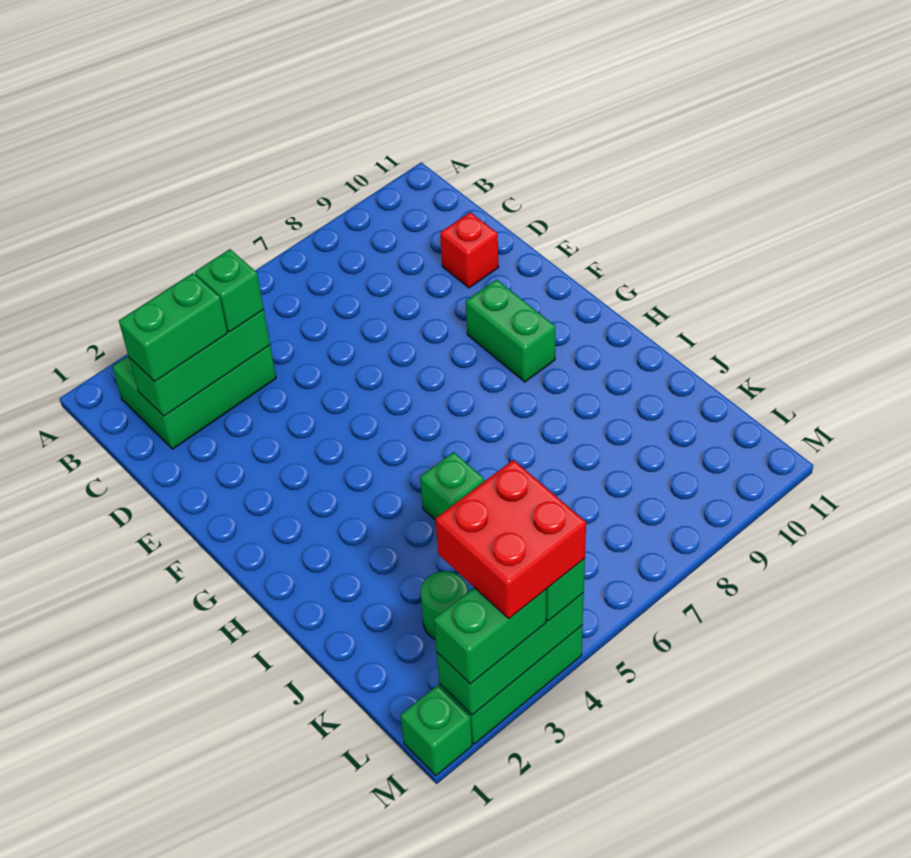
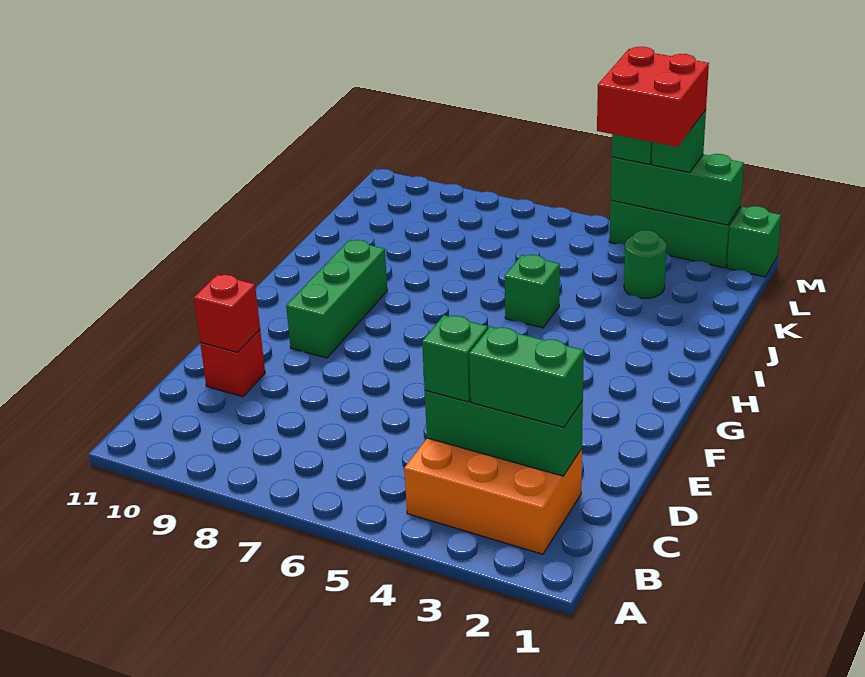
green 2x3 brick [112,345,276,449] -> orange 2x3 brick [404,438,582,554]
none -> red 1x1 brick [194,275,260,352]
green 1x2 brick [466,279,555,382] -> green 1x3 brick [286,240,387,358]
green 1x2 brick [434,587,546,684] -> green 1x1 brick [651,110,706,173]

